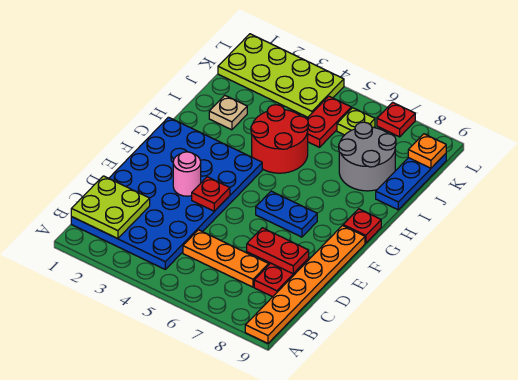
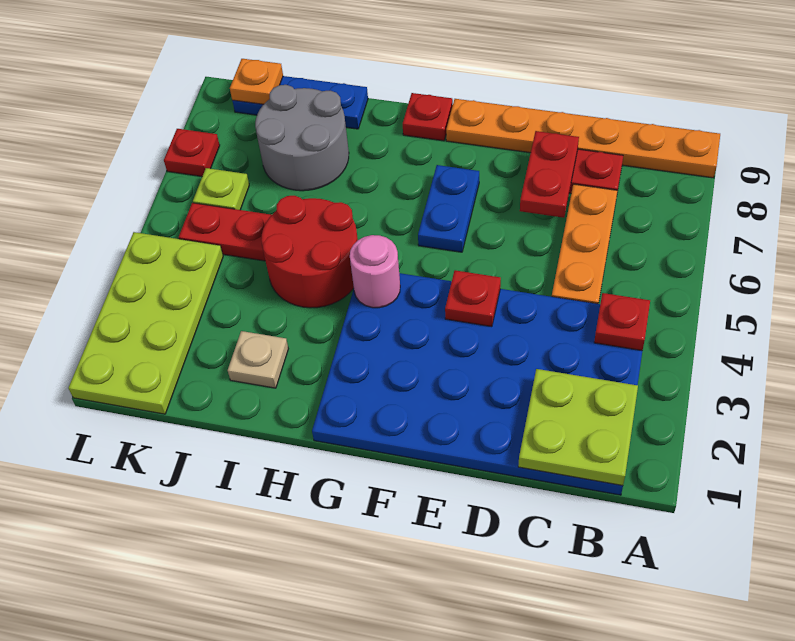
none -> red 1x1 plate [594,293,650,351]
pink 1x1 round brick [173,152,201,196] -> pink 1x1 round brick moved to [350,235,400,308]

